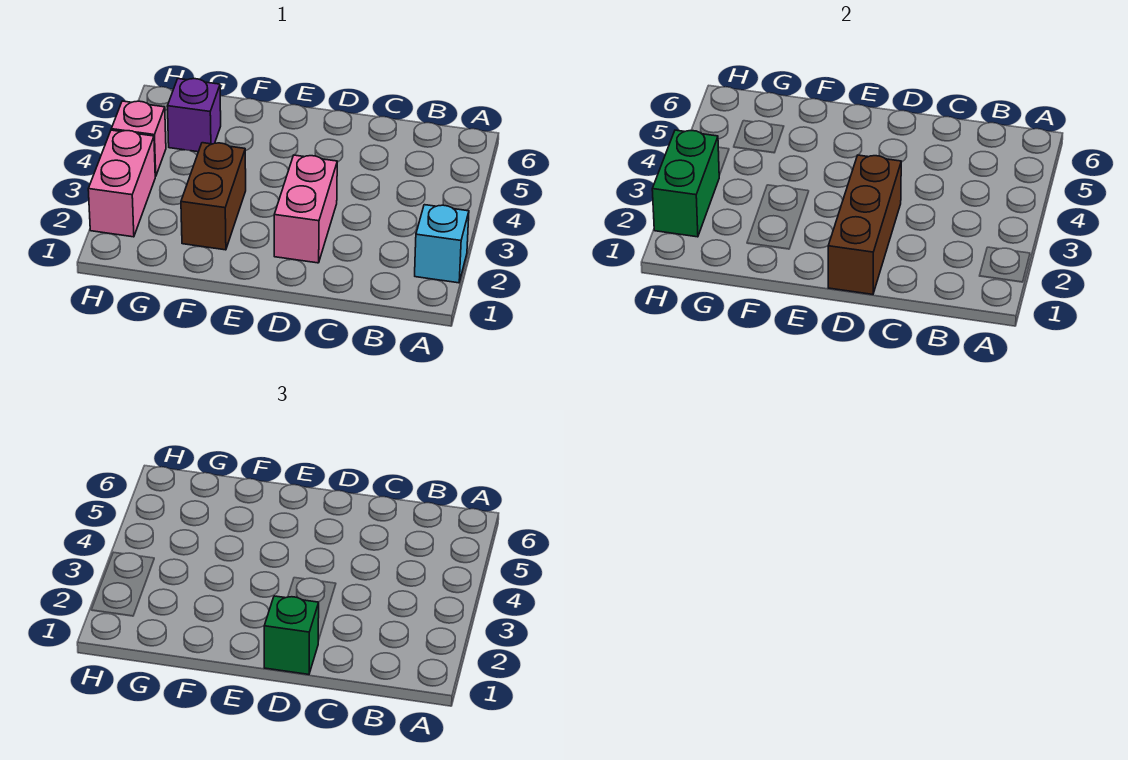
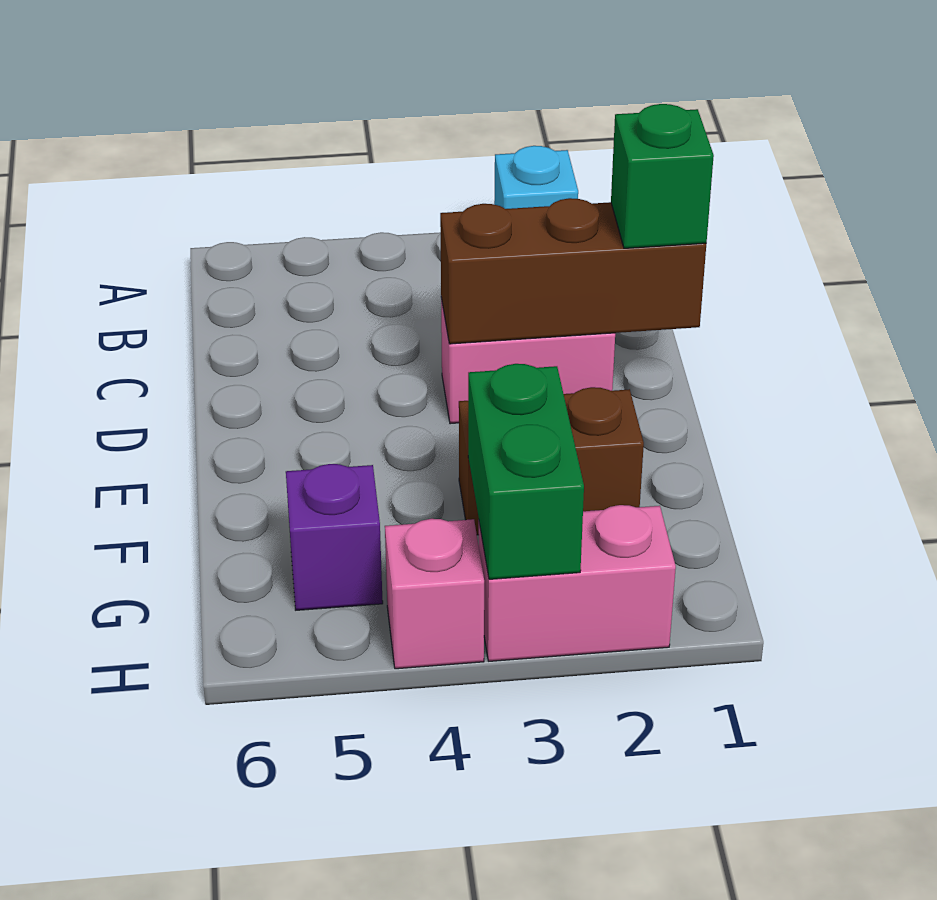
green 1x2 brick [652,130,719,237] -> green 1x2 brick turned to [468,364,584,579]

